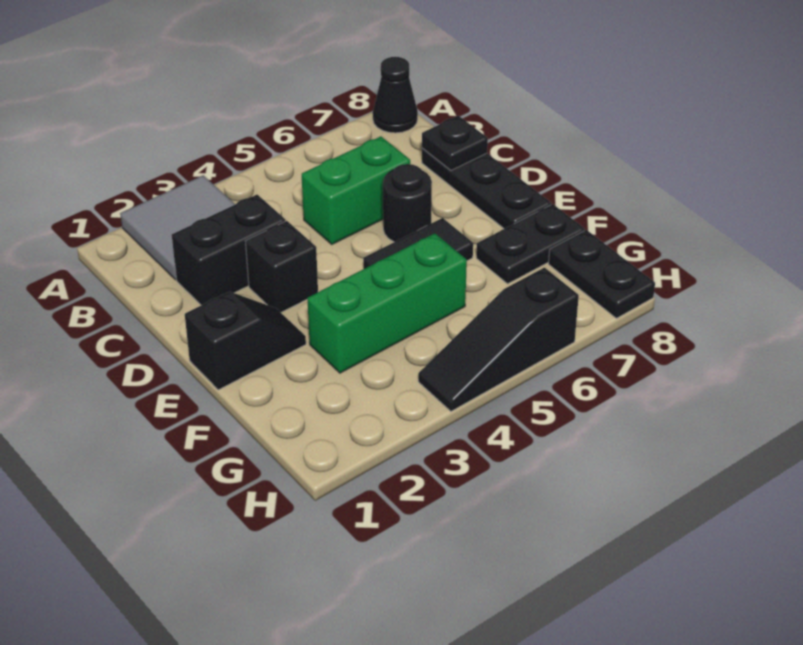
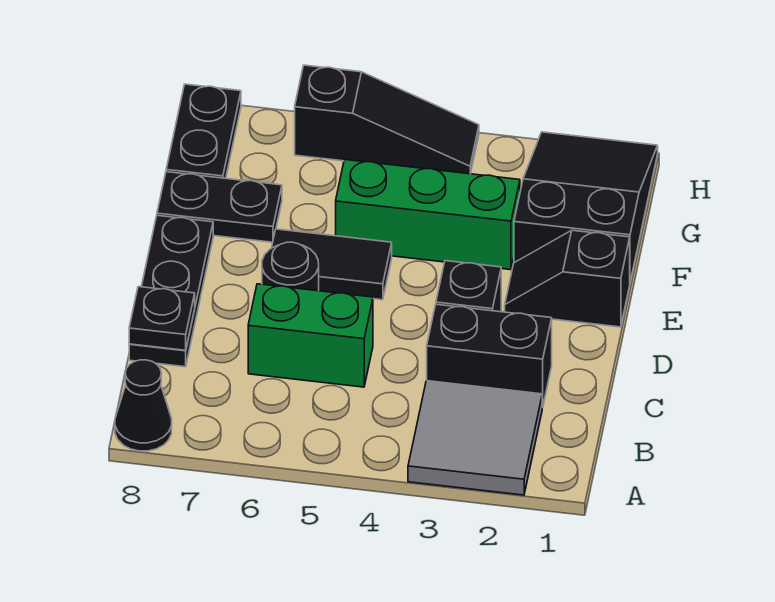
none -> black 2x3 slope [514,132,658,282]

